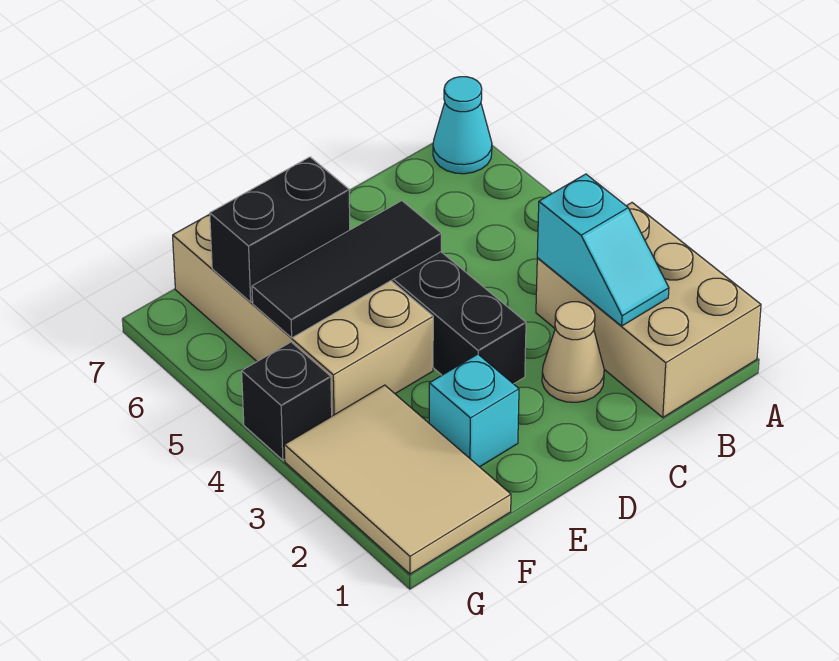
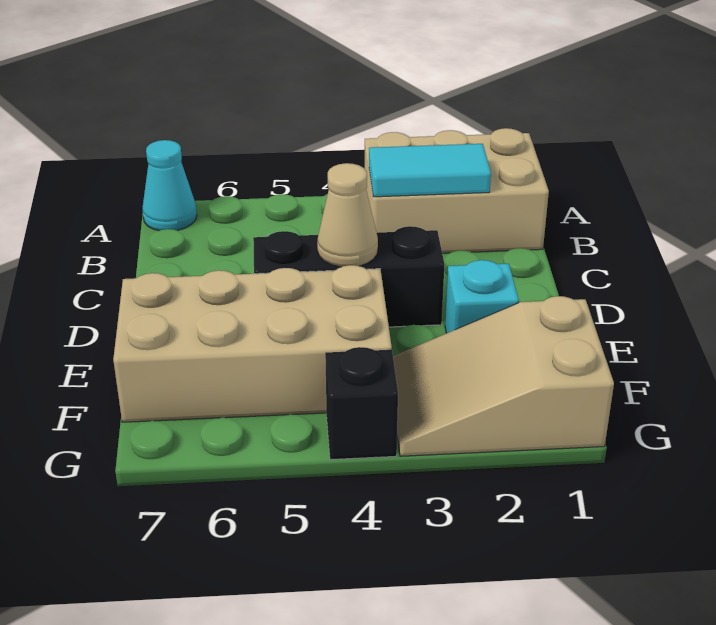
cyan 1x2 slope [537,174,669,326] -> cyan 1x2 tile [369,144,491,197]
tan 1x1 cone [542,302,604,402] -> tan 1x1 cone moved to [317,163,378,267]
black 1x3 tile [252,201,441,338] -> none
black 1x2 brick [210,157,350,302] -> none
tan 2x3 tile [284,385,511,574] -> tan 2x3 slope [393,296,614,456]

